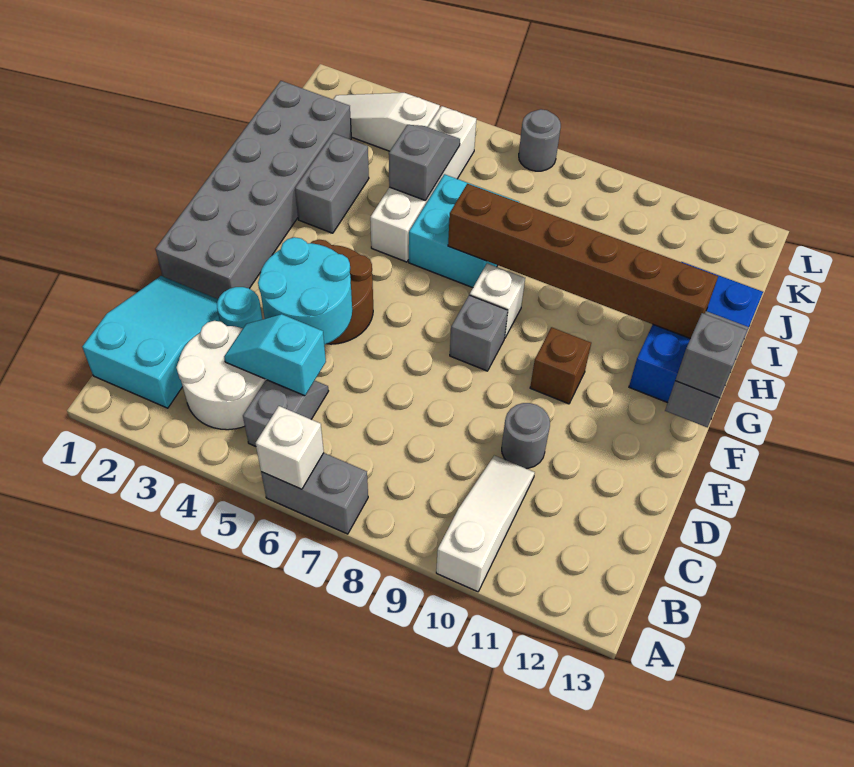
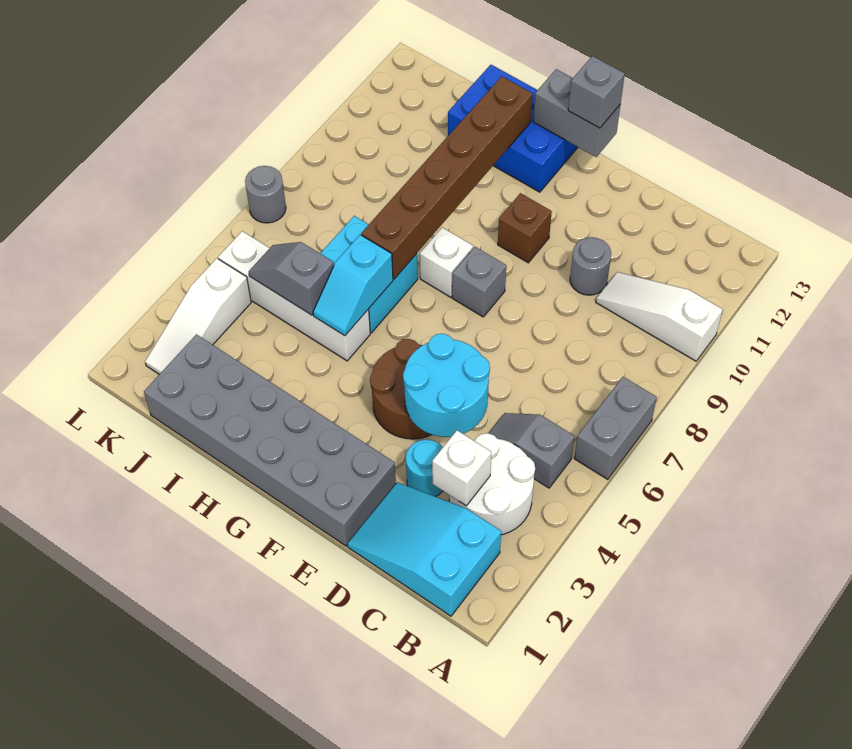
white 1x1 brick [256,406,324,489] -> white 1x1 brick moved to [432,430,492,506]
cyan 1x2 slope [224,314,326,396] -> cyan 1x2 slope moved to [313,235,393,336]
grey 1x2 brick [295,133,369,233] -> none

